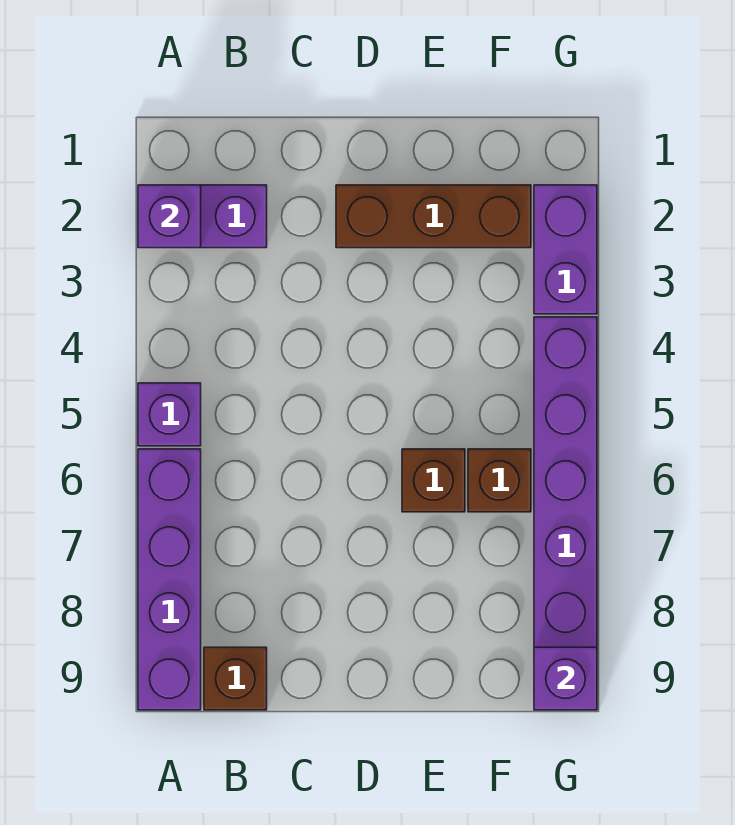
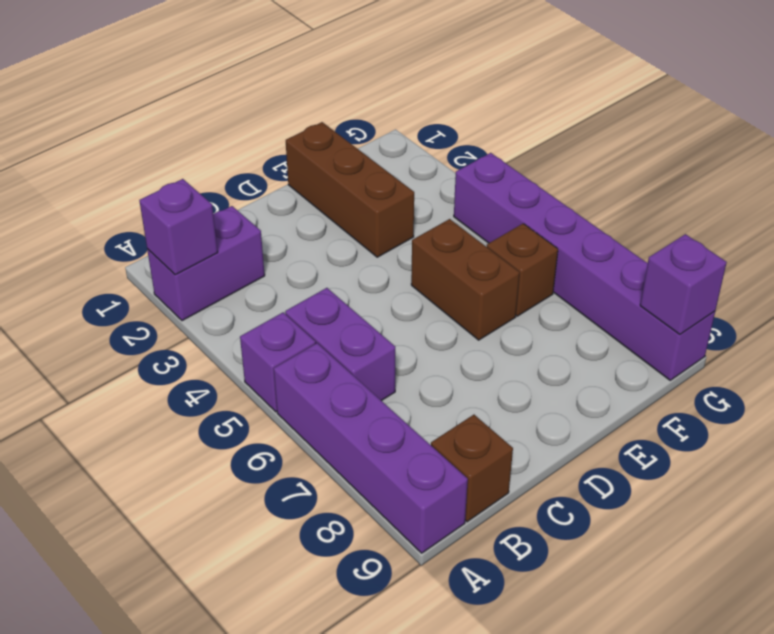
brown 1x3 brick [336,185,531,248] -> brown 1x3 brick turned to [286,122,414,257]
brown 1x1 brick [402,449,465,512] -> brown 1x2 brick [411,219,520,340]
purple 1x2 brick [534,185,597,314] -> purple 1x2 brick moved to [285,288,395,401]

